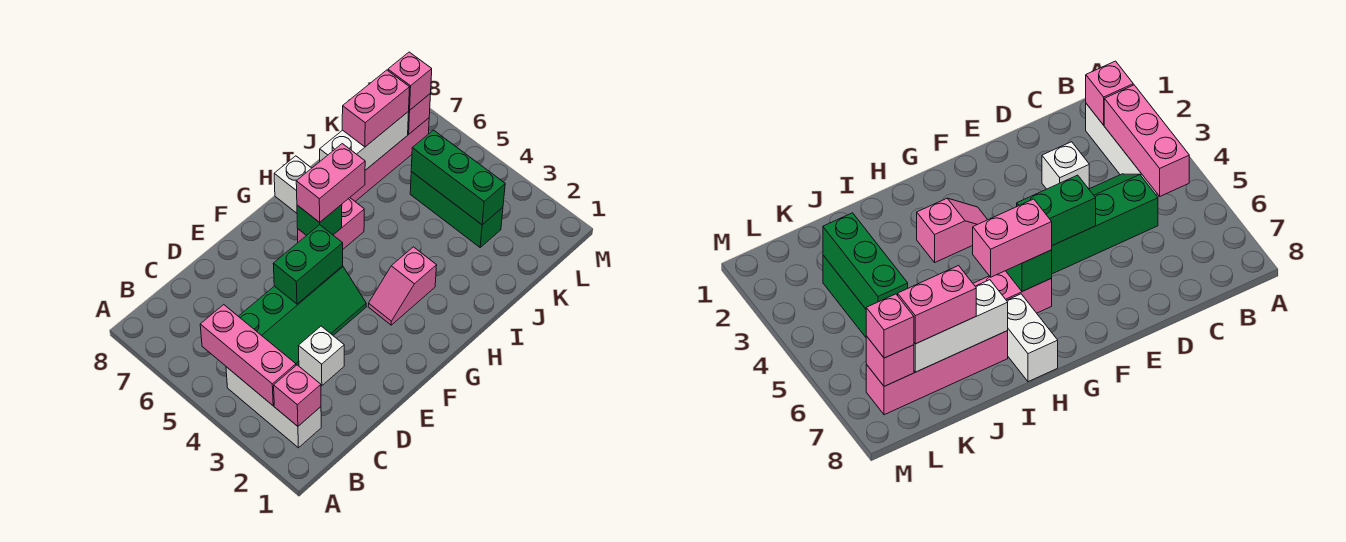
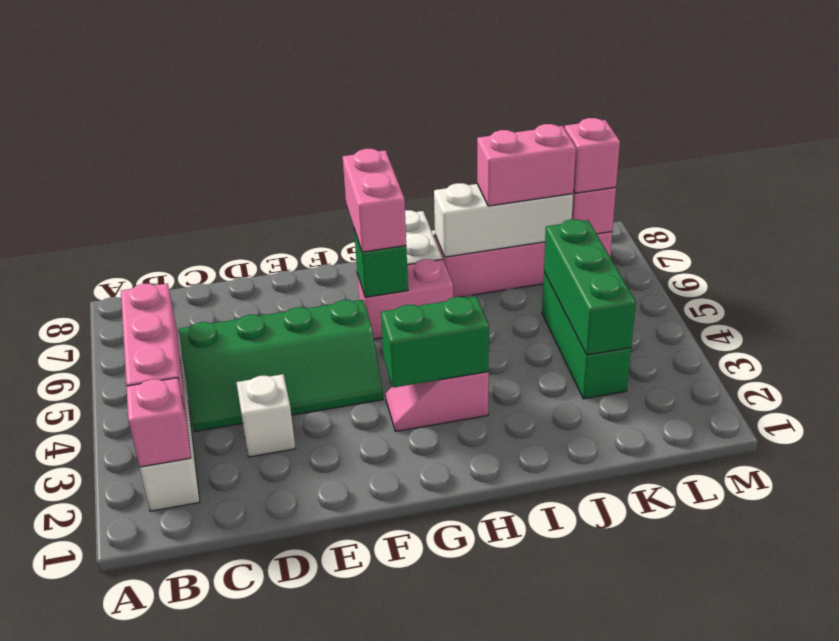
green 1x2 brick [273,225,343,304] -> green 1x2 brick moved to [381,296,489,388]
pink 1x2 brick [296,144,365,222] -> pink 1x2 brick turned to [343,149,406,252]

